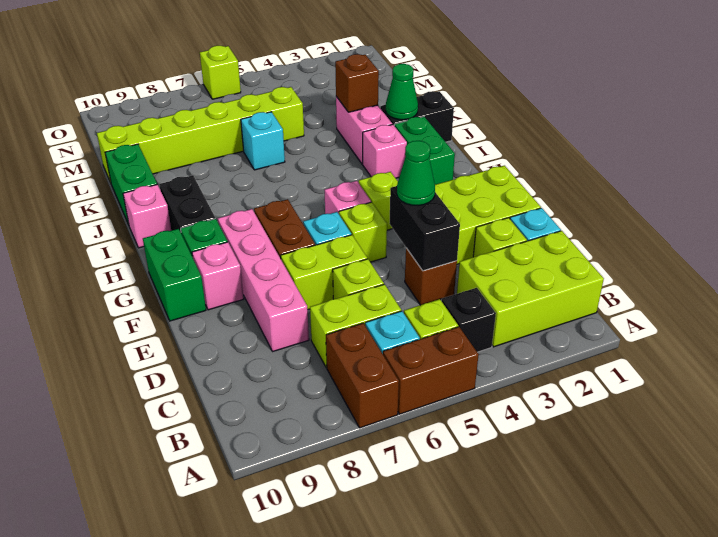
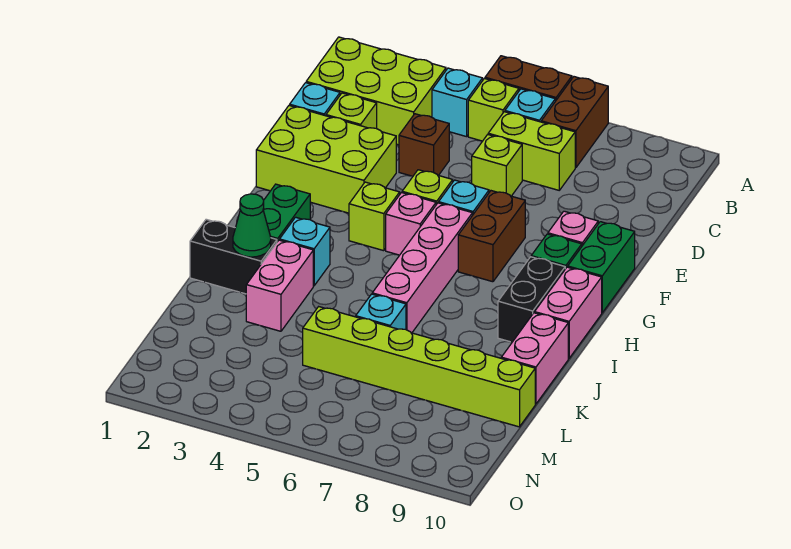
black 1x1 brick [442,288,496,352] -> cyan 1x1 brick [432,68,483,137]
black 1x2 brick [389,186,460,271] -> none
pink 1x4 brick [218,209,309,352] -> pink 1x4 brick moved to [372,203,472,333]
green 1x1 cone [397,141,435,206] -> none
lime 1x2 brick [281,235,367,310] -> none
pink 1x1 brick [363,124,407,178] -> cyan 1x1 brick [280,217,330,286]
pink 1x1 brick [123,184,171,248] -> pink 1x2 brick [535,267,602,358]
green 1x2 brick [105,144,157,225] -> pink 1x2 brick [501,313,568,404]
brown 1x1 brick [335,54,379,112] -> none
lime 1x1 brick [200,46,241,99] -> none

